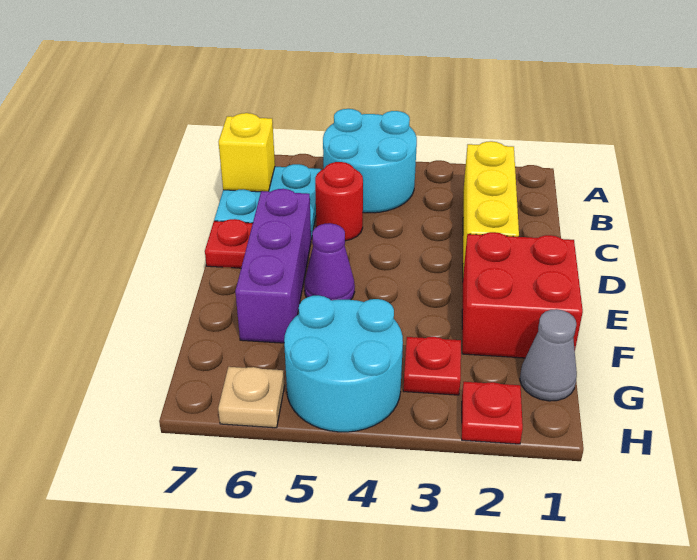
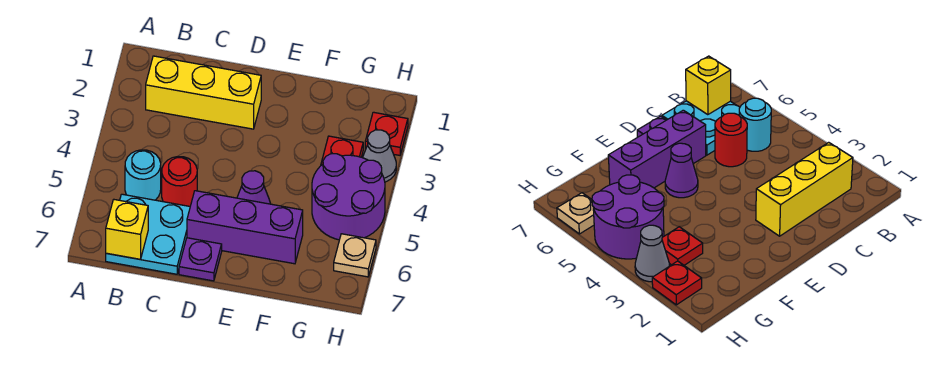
cyan 2x2 round brick [323,109,417,213] -> cyan 1x1 round brick [125,150,161,200]
red 1x1 plate [205,219,253,268] -> purple 1x1 plate [179,238,222,281]
red 2x2 brick [462,232,583,358] -> none
grey 1x1 cone [520,309,577,401] -> grey 1x1 cone moved to [363,130,396,182]
cyan 2x2 round brick [284,295,403,432] -> purple 2x2 round brick [312,154,385,240]

